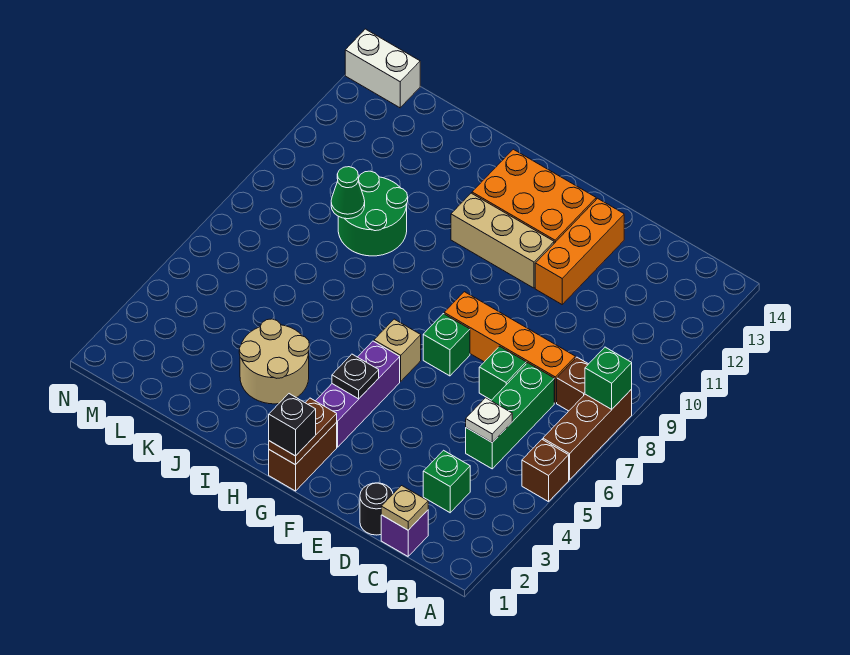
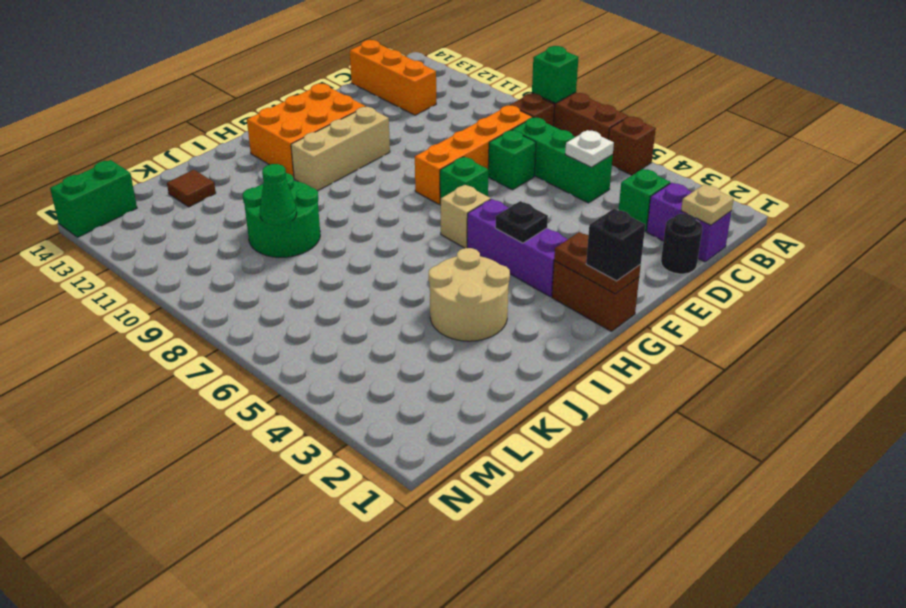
purple 1x1 brick [381,510,428,556] -> purple 1x2 brick [647,183,732,262]
orange 1x3 brick [535,198,624,304] -> orange 1x3 brick moved to [350,40,436,115]
none -> brown 1x1 tile [167,170,216,207]
white 1x2 brick [345,29,420,108] -> green 1x2 brick [50,160,137,237]

